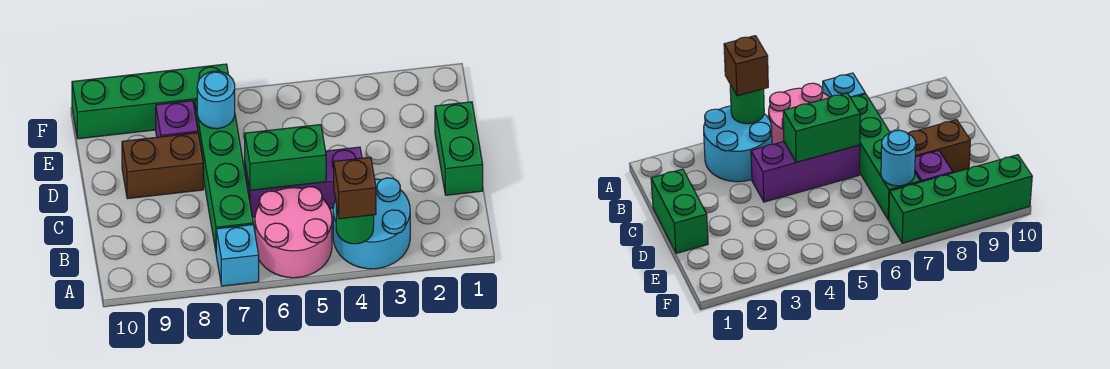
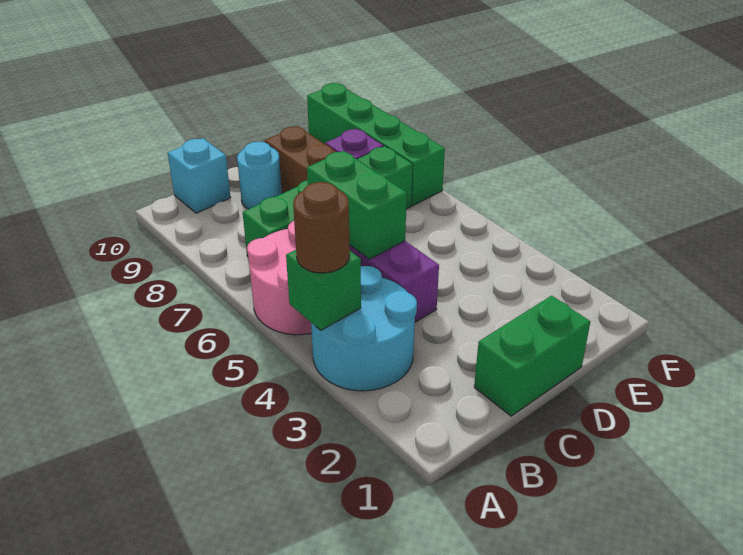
green 1x1 round brick [336,205,374,244] -> green 1x1 brick [286,250,361,330]
brown 1x1 brick [334,157,376,219] -> brown 1x1 round brick [293,182,350,273]
cyan 1x1 brick [216,225,259,286] -> cyan 1x1 brick moved to [168,138,231,213]
cyan 1x1 round brick [197,71,235,129] -> cyan 1x1 round brick moved to [237,142,282,209]

